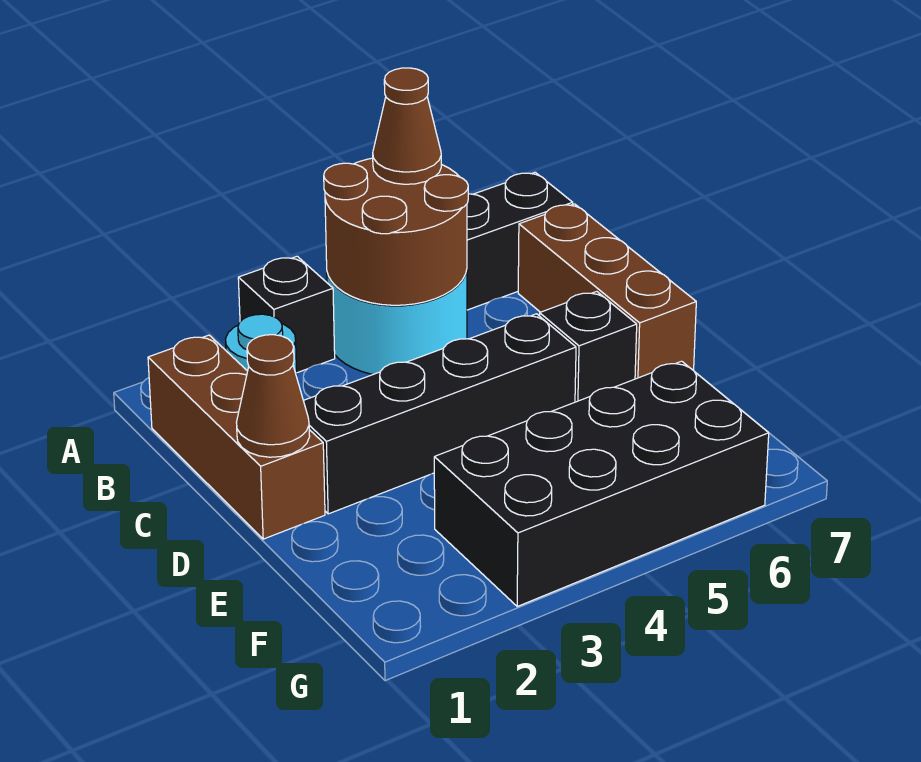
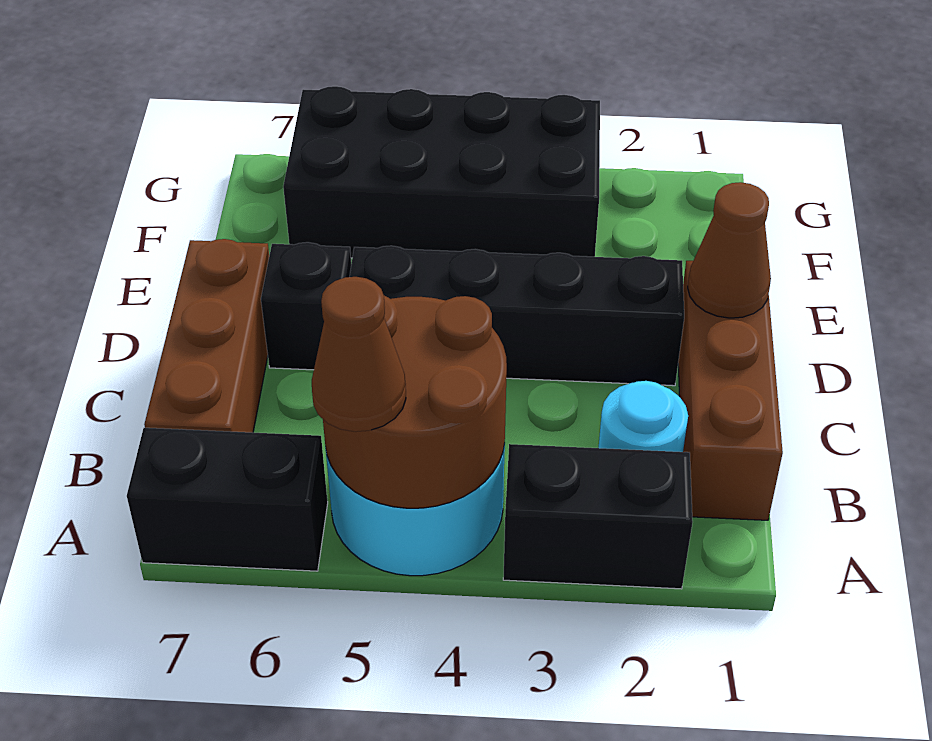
black 1x1 brick [238,256,335,373] -> black 1x2 brick [503,444,693,589]

